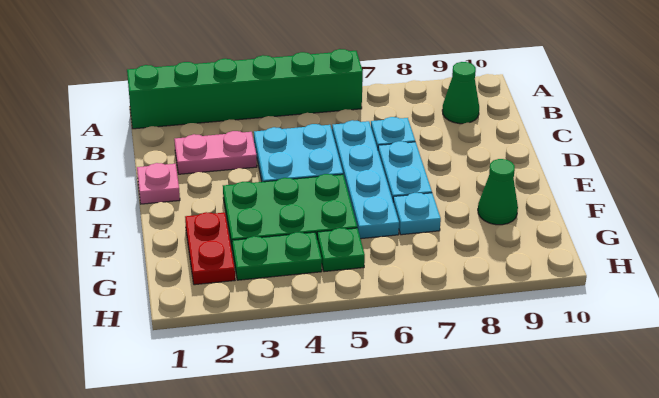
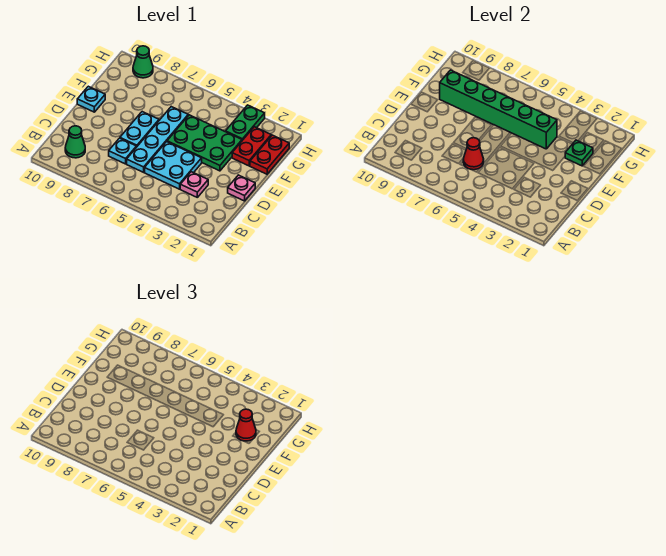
green 1x6 brick [127,49,363,129] -> green 1x6 brick moved to [440,70,557,149]
pink 1x2 plate [174,131,257,174] -> pink 1x1 plate [180,172,208,197]
none -> red 1x1 cone [463,138,484,170]
none -> red 1x2 plate [250,135,289,174]
none -> red 1x1 cone [236,409,256,441]
cyan 1x1 plate [393,193,441,235] -> cyan 1x1 plate moved to [77,86,105,112]
green 1x1 cone [478,159,518,225] -> green 1x1 cone moved to [133,46,153,78]
green 1x2 plate [232,232,322,280] -> green 1x2 plate turned to [226,105,265,140]
green 1x1 plate [317,228,365,272] -> green 1x1 plate moved to [565,140,593,166]

